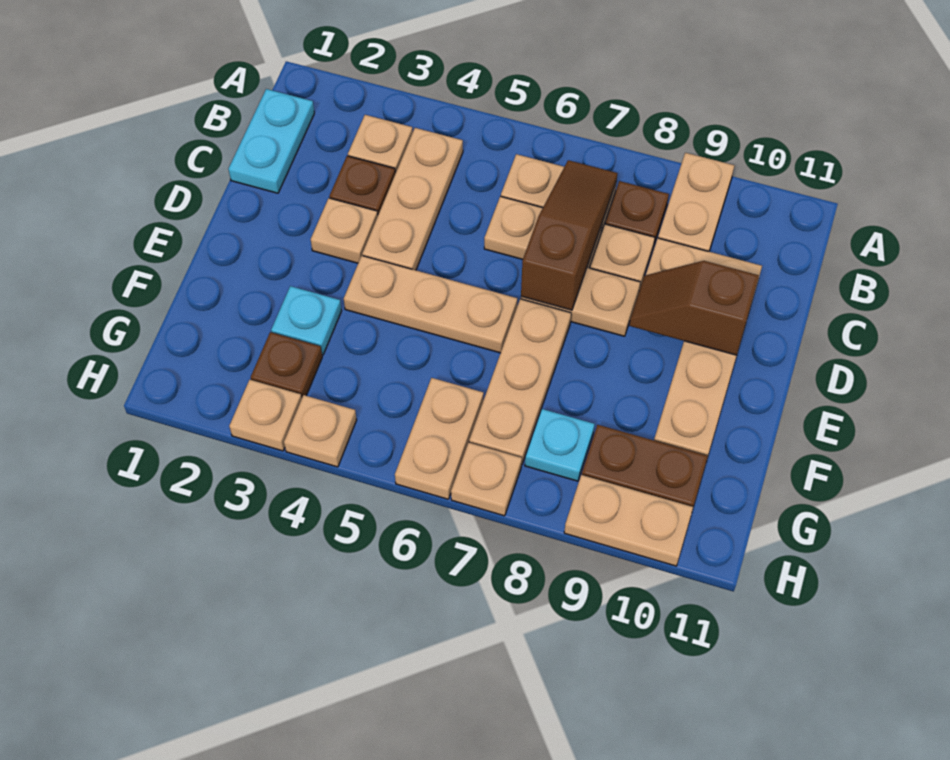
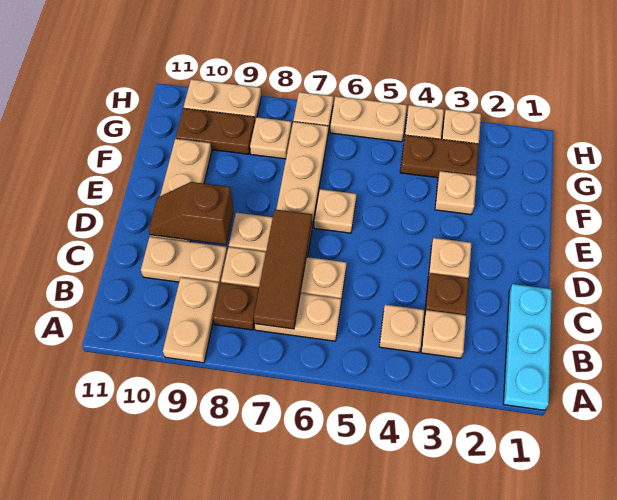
cyan 1x2 plate [229,89,314,193] -> cyan 1x3 plate [504,284,552,410]
tan 1x3 plate [362,128,463,270] -> tan 1x1 plate [379,305,424,353]
brown 1x3 slope [521,160,618,310] -> brown 1x3 tile [254,209,312,329]
brown 1x2 slope [629,261,759,355] -> brown 1x2 slope turned to [149,182,234,245]
tan 1x3 plate [344,256,517,353] -> tan 1x1 plate [314,189,356,233]
cyan 1x1 plate [271,286,342,355] -> tan 1x1 plate [435,171,476,215]
brown 1x1 plate [251,332,322,398] -> brown 1x2 plate [400,135,479,178]
tan 1x2 plate [395,378,484,499] -> tan 1x2 plate turned to [330,96,407,142]
cyan 1x1 plate [525,409,595,481] -> tan 1x1 plate [250,117,292,159]

